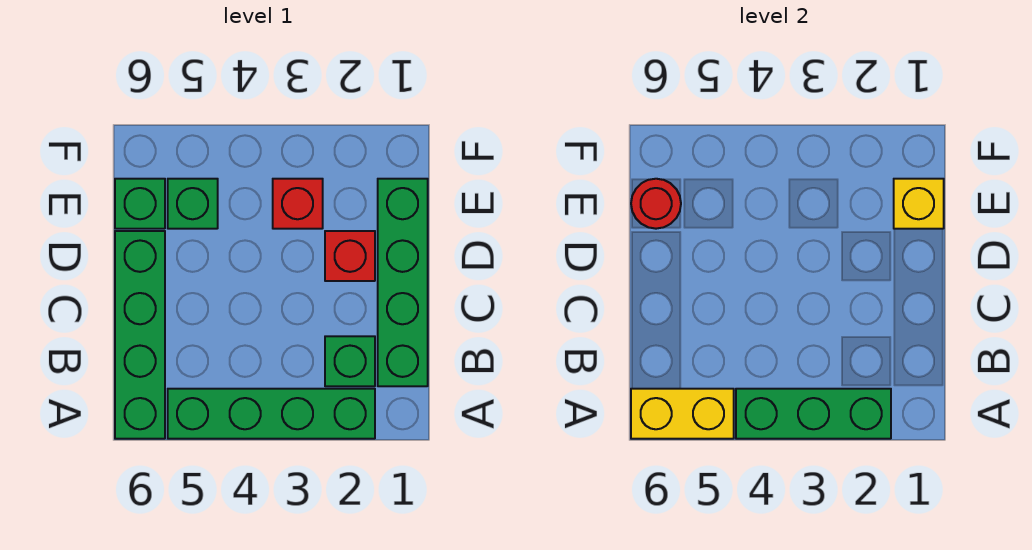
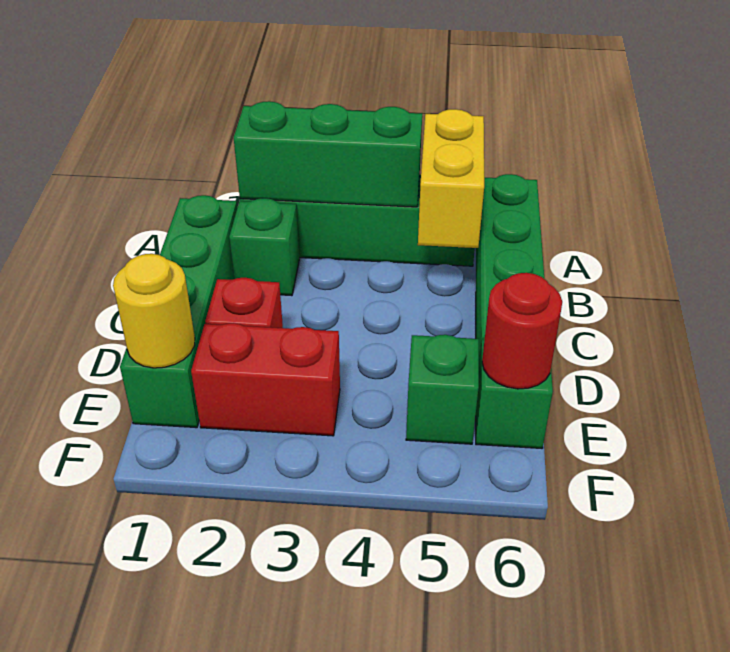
yellow 1x2 brick [631,389,734,439] -> yellow 1x2 brick turned to [418,109,484,248]
yellow 1x1 brick [894,179,944,229] -> yellow 1x1 round brick [113,254,195,368]
red 1x1 brick [273,179,323,229] -> red 1x2 brick [191,323,340,436]

